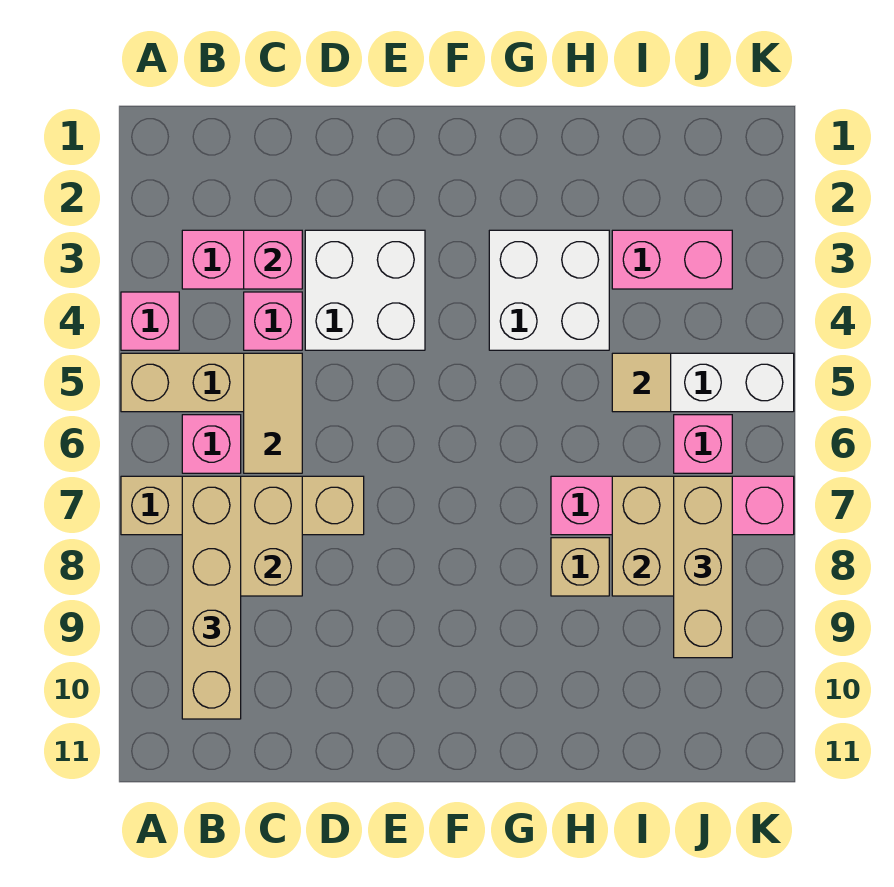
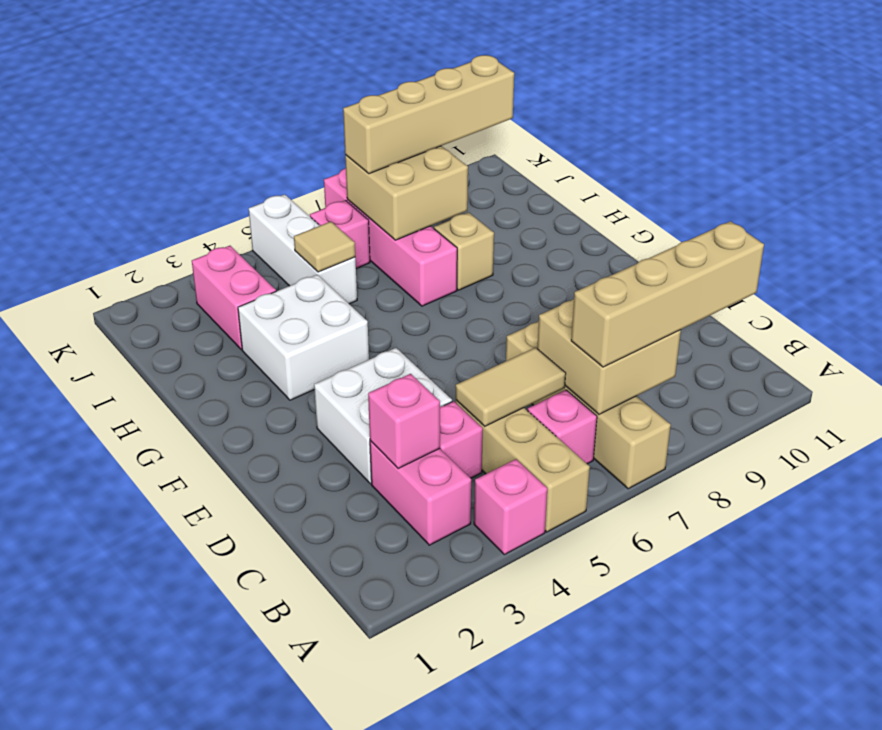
tan 1x3 brick [674,476,732,658] -> tan 1x4 brick [343,55,514,174]

